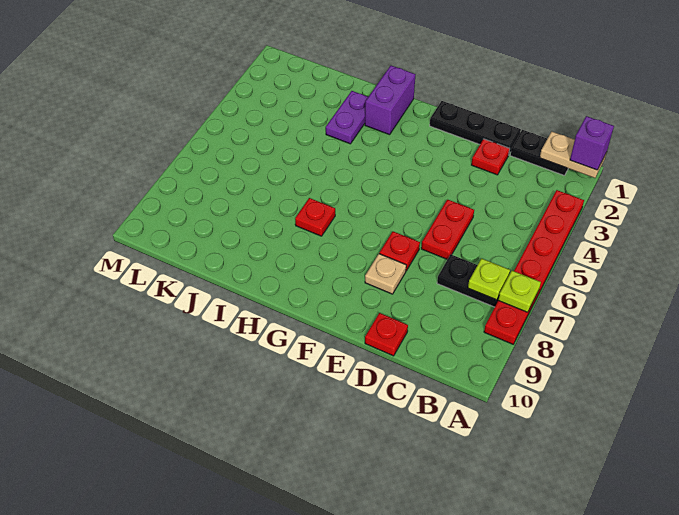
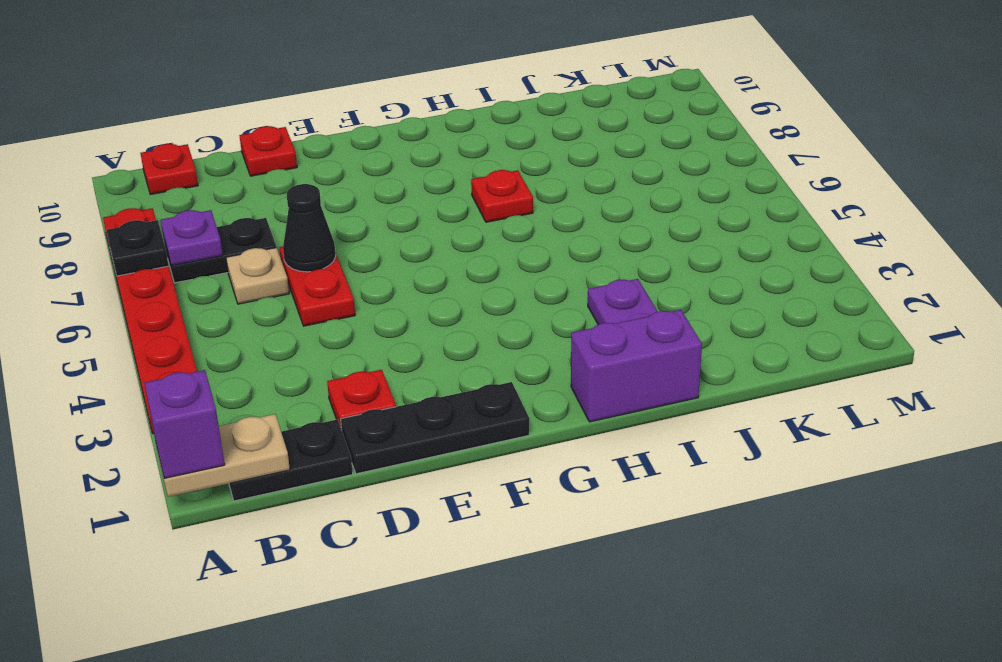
lime 1x1 plate [498,271,541,312] -> black 1x1 plate [107,220,169,276]
lime 1x1 plate [468,259,510,300] -> purple 1x1 plate [161,210,223,266]
none -> black 1x1 cone [283,184,336,272]
red 1x1 plate [379,232,420,271] -> red 1x1 plate moved to [141,144,198,195]
tan 1x1 plate [365,254,406,294] -> tan 1x1 plate moved to [226,248,289,304]
purple 1x2 brick [365,66,416,135] -> purple 1x2 brick turned to [571,310,702,422]

